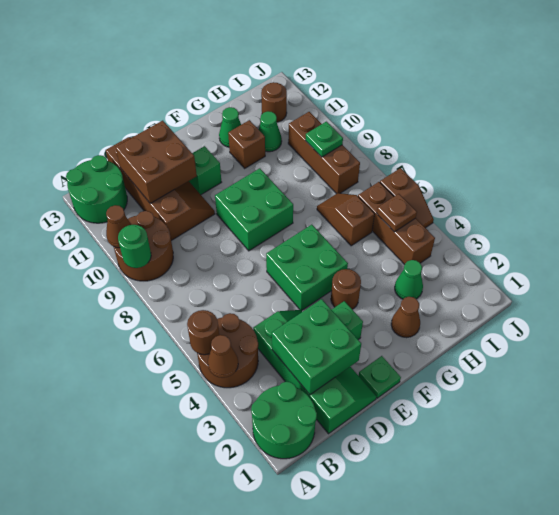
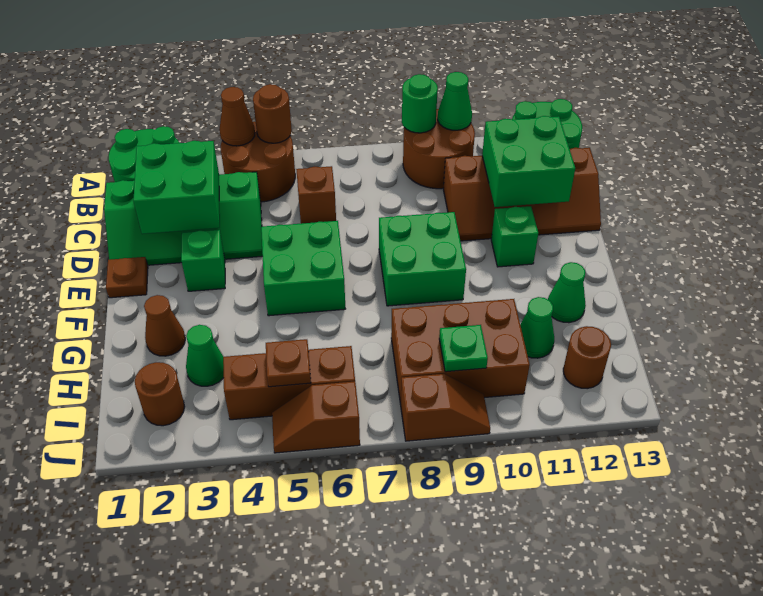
brown 1x1 cone [106,205,131,248] -> green 1x1 cone [438,72,472,130]
brown 2x2 brick [116,121,197,204] -> green 2x2 brick [482,116,575,207]
green 1x1 plate [359,356,401,398] -> brown 1x1 plate [106,257,148,298]
brown 1x1 round brick [331,269,361,309] -> brown 1x1 round brick moved to [135,362,185,426]
brown 1x1 brick [228,120,265,168] -> brown 1x1 brick moved to [296,166,336,224]
brown 1x2 slope [317,193,375,246] -> brown 1x2 slope moved to [401,374,490,441]
brown 1x3 brick [288,112,360,194] -> brown 2x3 brick [391,299,530,404]

